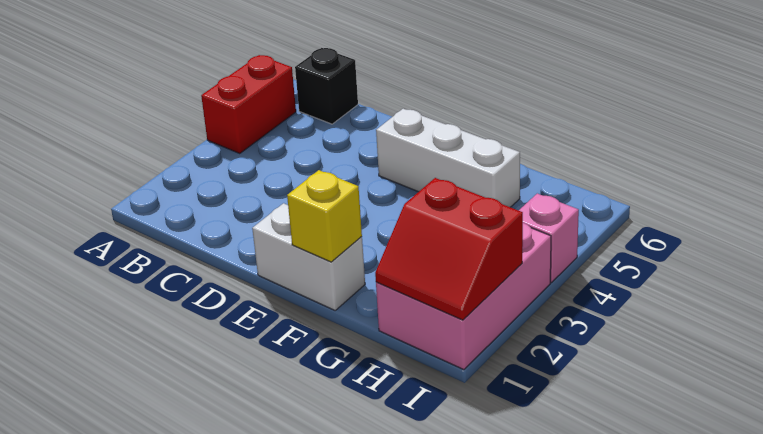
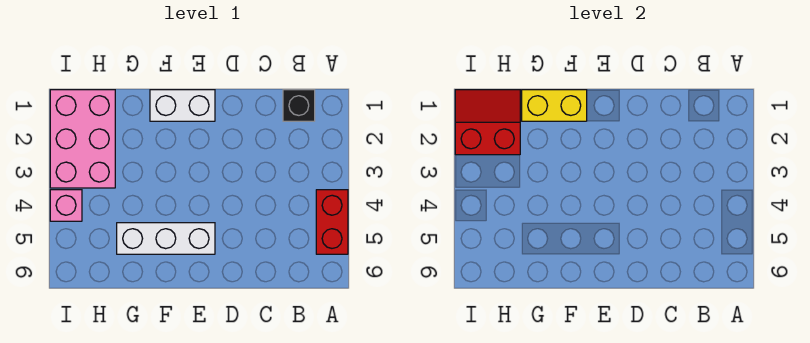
black 1x1 brick [295,48,358,124] -> black 1x1 brick moved to [283,90,315,121]
yellow 1x1 brick [287,170,362,262] -> yellow 1x2 brick [522,90,587,121]

